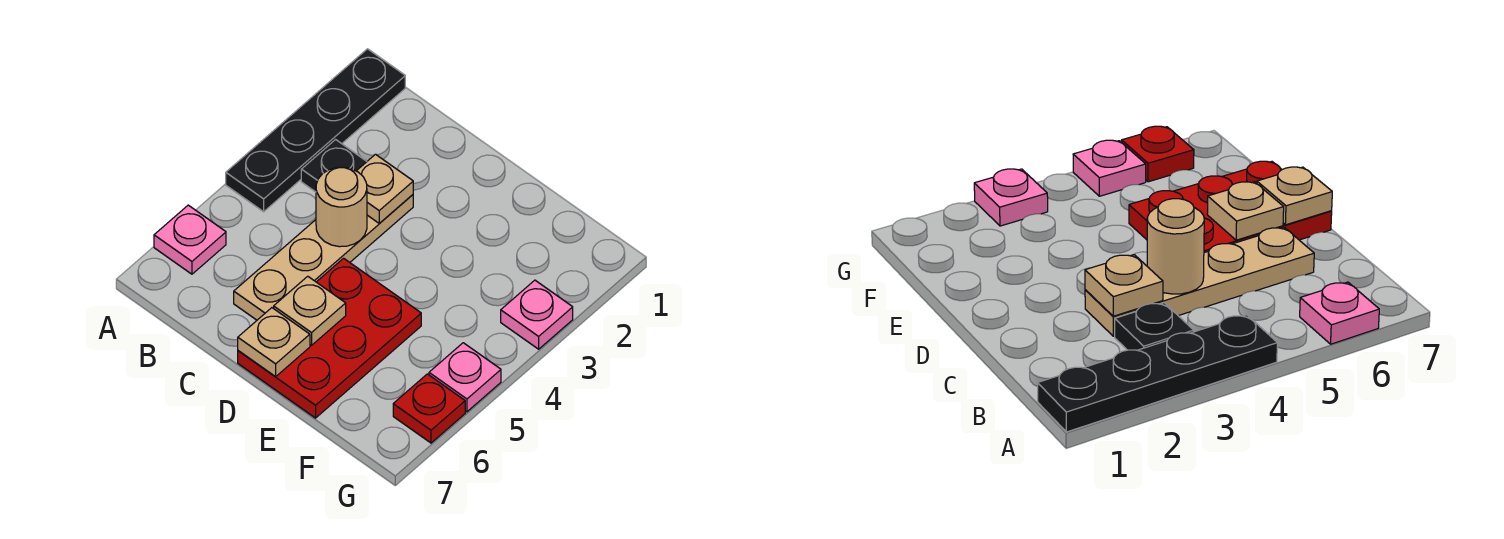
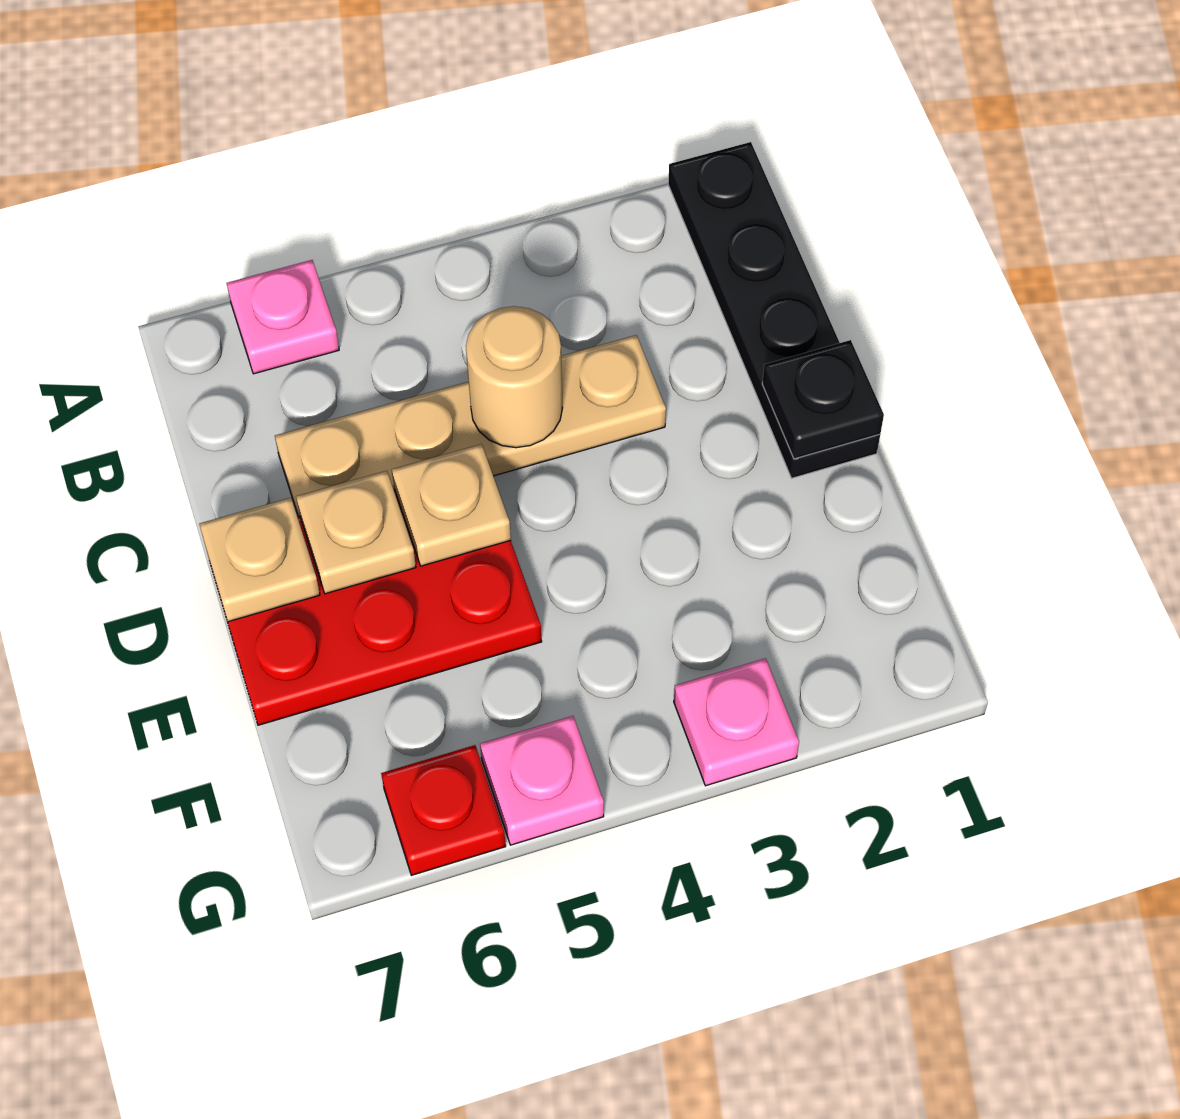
black 1x4 plate [226,49,405,212] -> black 1x4 plate turned to [668,142,880,478]
black 1x1 plate [301,140,367,192] -> black 1x1 plate moved to [762,340,884,459]
tan 1x1 plate [357,154,413,223] -> tan 1x1 plate moved to [392,444,511,566]

